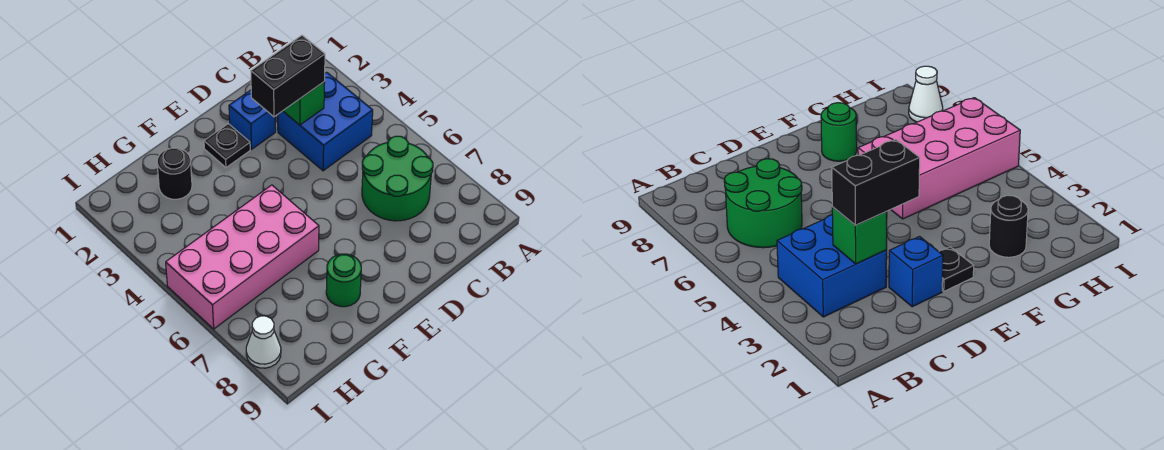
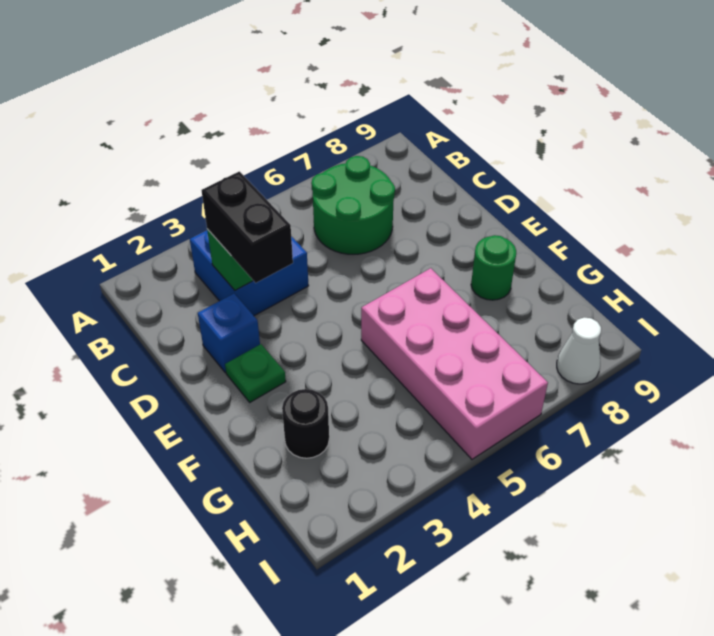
black 1x1 plate [204,124,250,167] -> green 1x1 plate [225,344,286,402]

